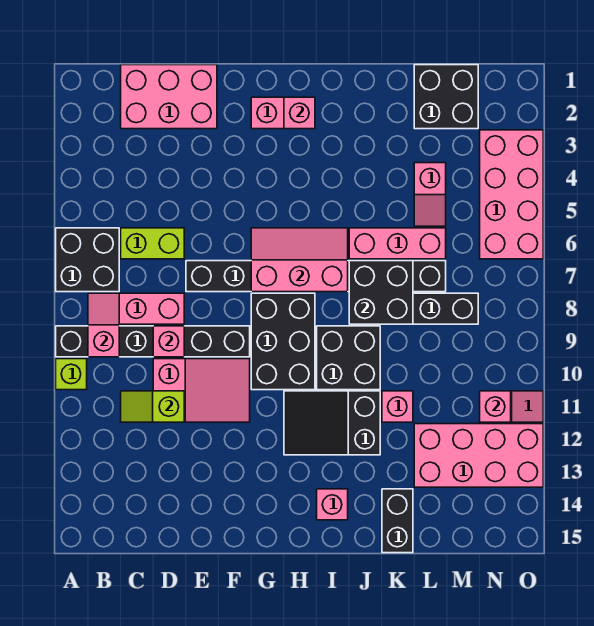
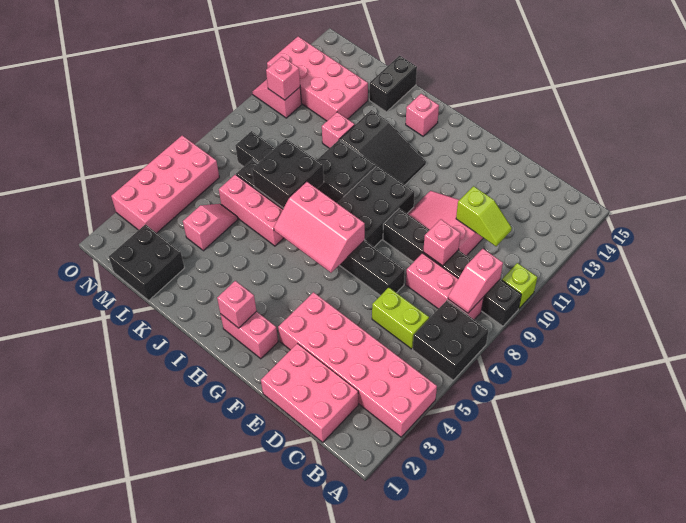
none -> pink 2x6 brick [278,292,437,437]

